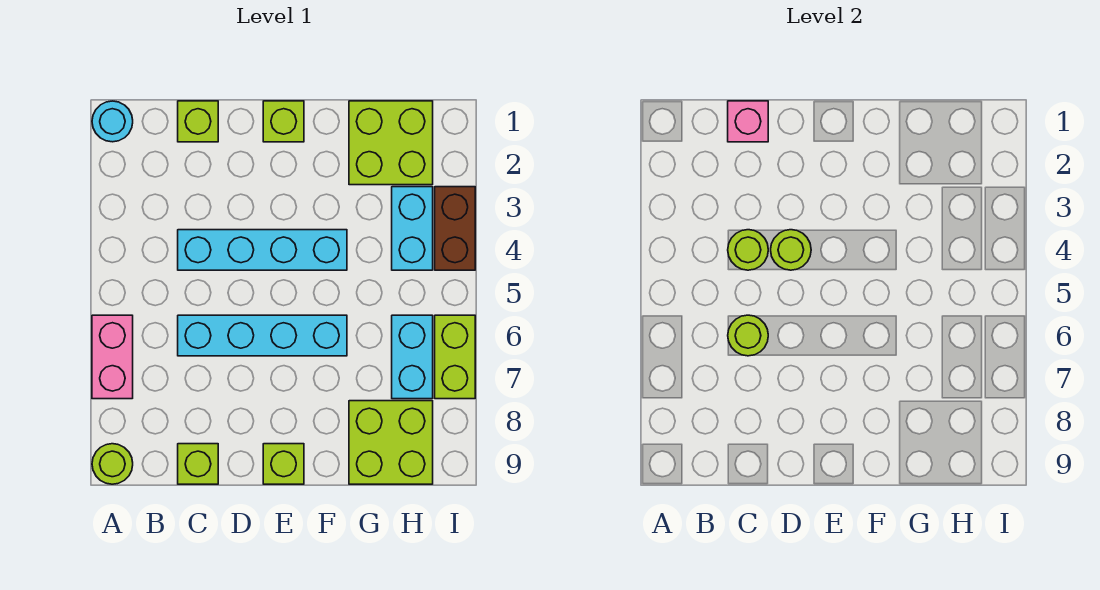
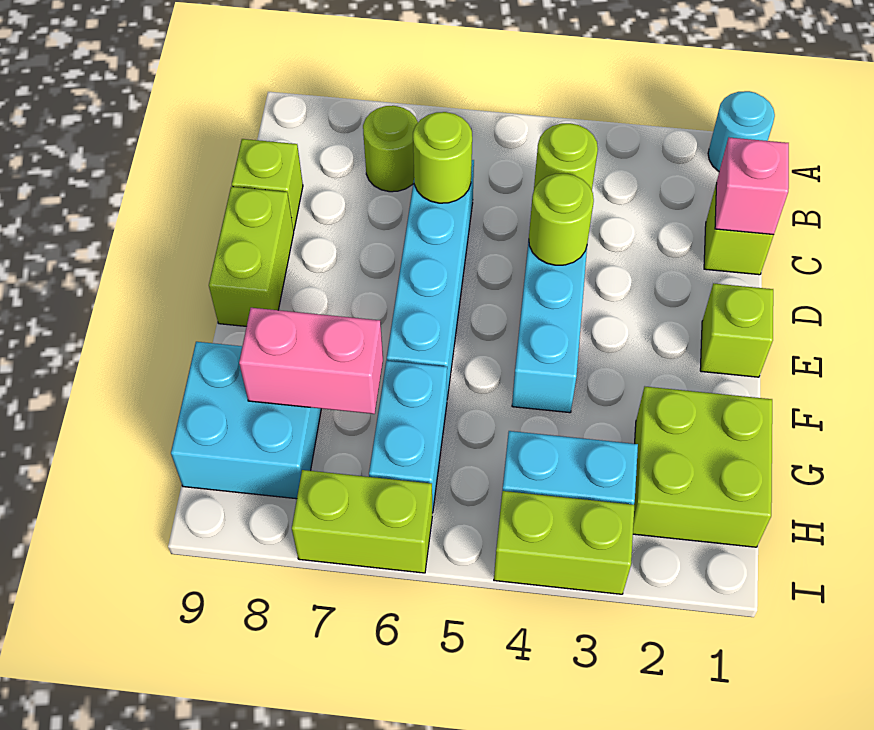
pink 1x2 brick [92,315,133,399] -> pink 1x2 brick moved to [239,308,383,414]
lime 1x1 round brick [92,444,133,484] -> lime 1x1 round brick moved to [363,106,418,192]
lime 1x1 brick [263,444,304,484] -> lime 1x2 brick [209,187,294,326]
lime 2x2 brick [349,401,433,484] -> cyan 2x2 brick [171,342,321,499]
cyan 1x2 brick [392,315,433,399] -> cyan 1x2 brick turned to [369,361,447,513]
brown 1x2 brick [435,187,475,270] -> lime 1x2 brick [494,491,634,594]

